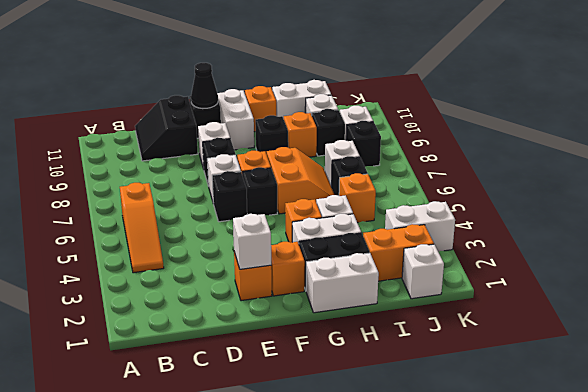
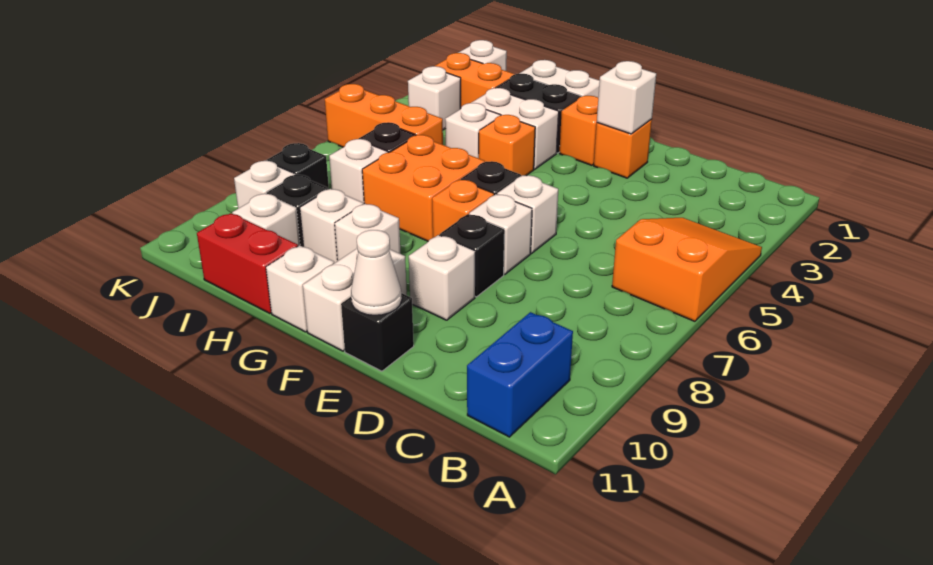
orange 1x3 slope [120,183,164,273] -> orange 2x3 slope [612,218,762,321]
none -> blue 1x2 brick [467,312,573,437]
black 2x2 slope [135,95,198,161] -> none
black 1x1 brick [212,171,247,222] -> white 1x1 brick [497,175,558,253]
black 1x1 cone [191,63,218,109] -> white 1x1 cone [351,230,402,315]
orange 2x2 slope [267,147,334,214] -> orange 2x2 brick [362,135,485,241]
black 1x1 brick [255,115,288,154] -> white 1x1 brick [335,204,401,261]
orange 1x1 brick [245,86,276,132] -> white 1x1 brick [266,245,334,332]
orange 1x1 brick [284,112,317,157] -> white 1x1 brick [300,189,363,263]
white 1x2 brick [272,80,331,119] -> red 1x2 brick [197,213,298,314]
orange 1x1 brick [339,173,376,223] -> orange 1x3 brick [325,84,443,147]
white 1x2 brick [385,201,455,252] -> white 1x1 brick [408,66,461,130]

